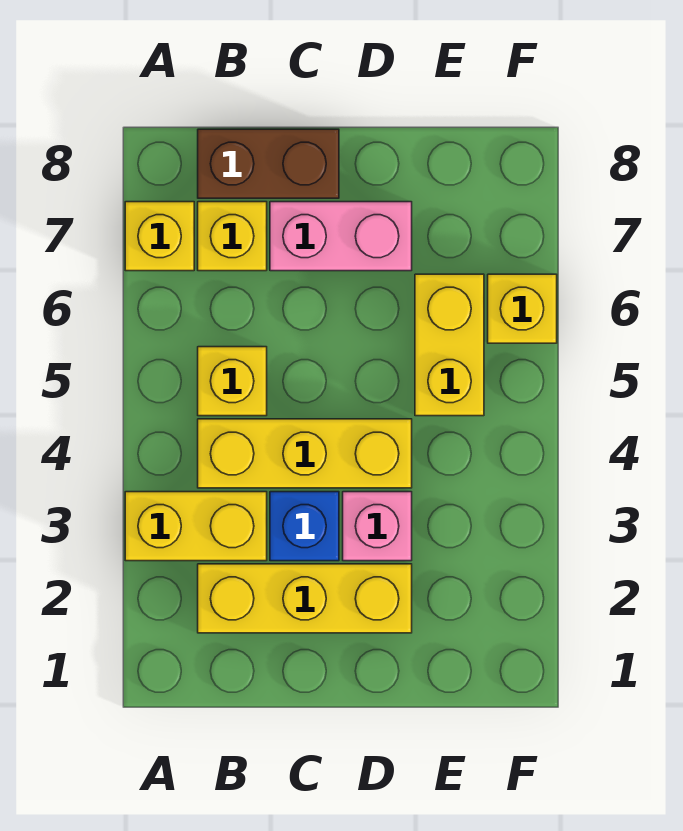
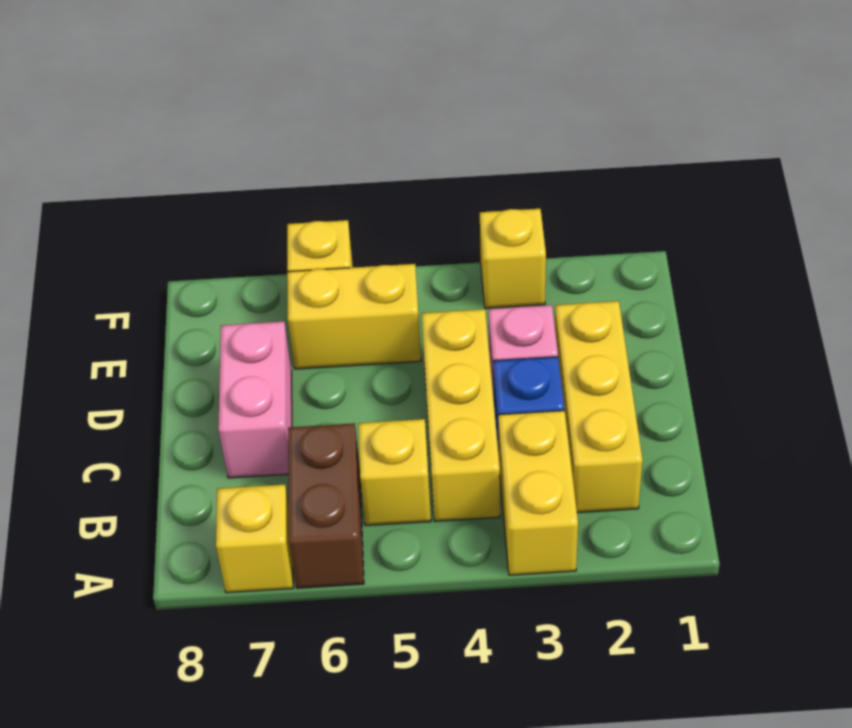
yellow 1x1 brick [198,202,267,271] -> yellow 1x1 brick moved to [480,209,546,308]
brown 1x2 brick [198,129,339,198] -> brown 1x2 brick moved to [288,423,364,588]

